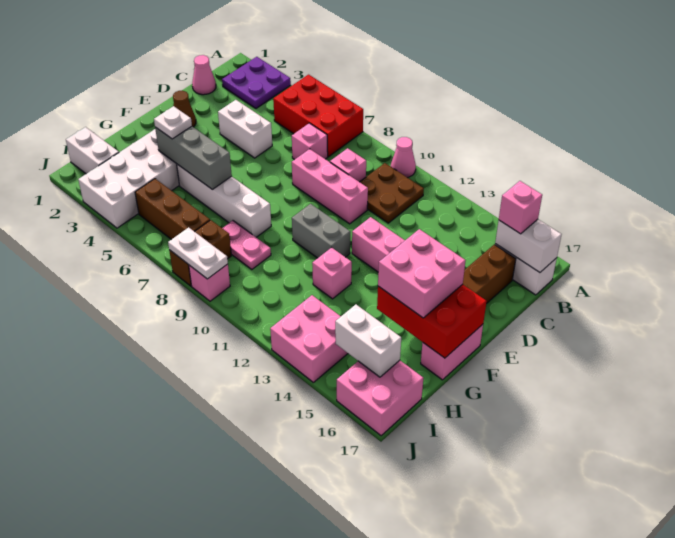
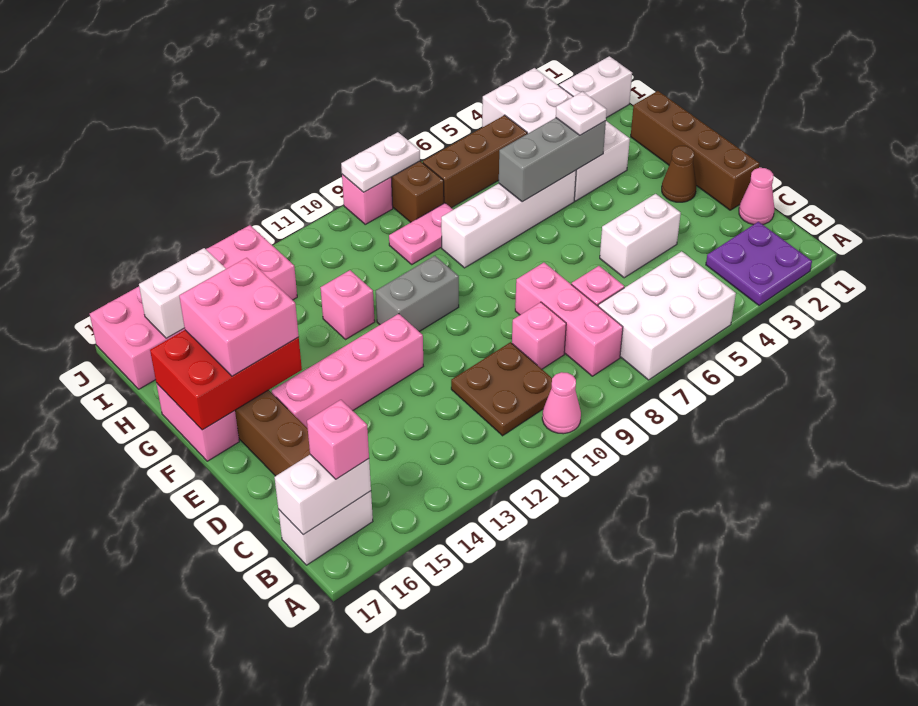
red 2x3 brick [273,75,363,157] -> white 2x3 brick [598,251,736,380]
none -> brown 1x4 brick [631,91,760,210]
pink 1x3 brick [292,149,368,224] -> pink 1x3 brick turned to [515,263,623,376]

